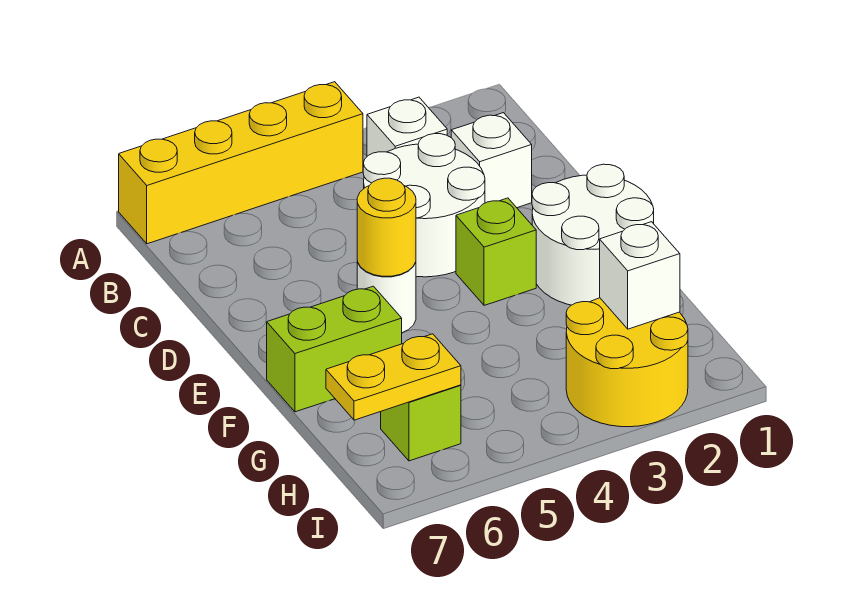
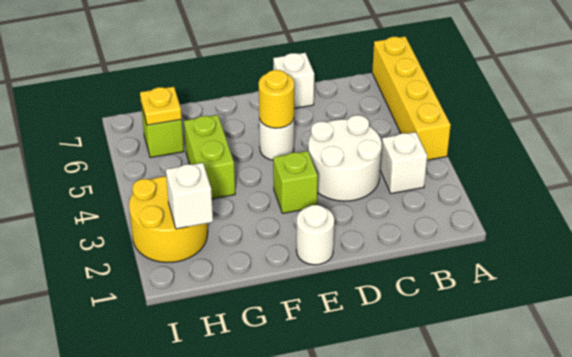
white 1x1 brick [451,113,532,208] -> white 1x1 brick moved to [273,53,314,108]
white 2x2 round brick [532,164,654,305] -> white 1x1 round brick [296,205,334,265]
lime 1x2 brick [267,286,402,412] -> lime 1x2 brick moved to [184,115,235,199]
yellow 1x2 plate [326,334,461,420] -> yellow 1x1 plate [140,87,182,125]

